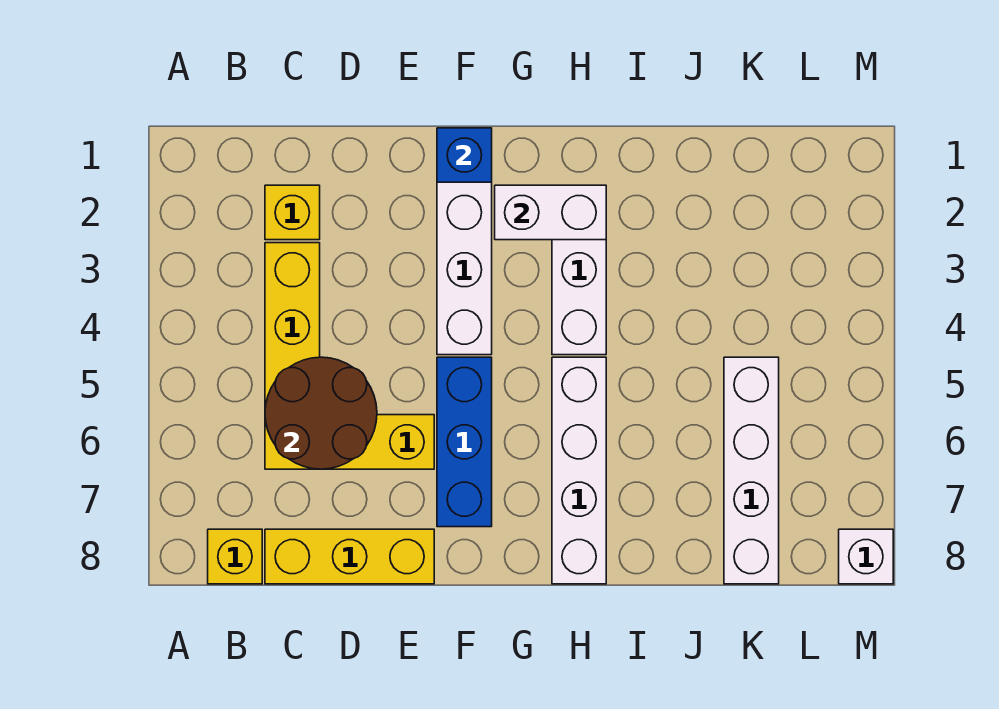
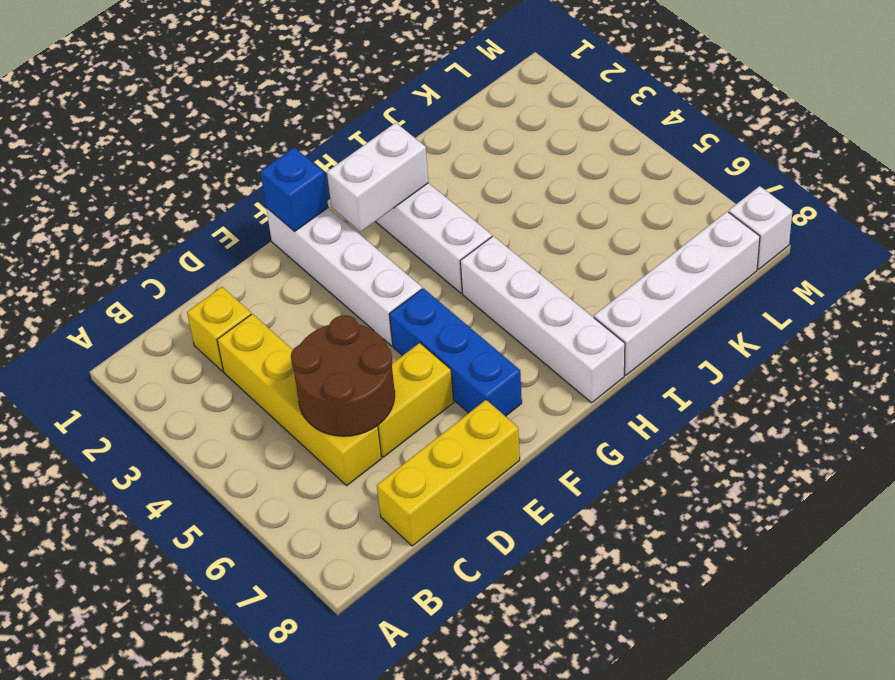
yellow 1x1 brick [208,529,262,584] -> none
white 1x4 brick [724,357,779,584] -> white 1x4 brick turned to [594,212,760,375]

